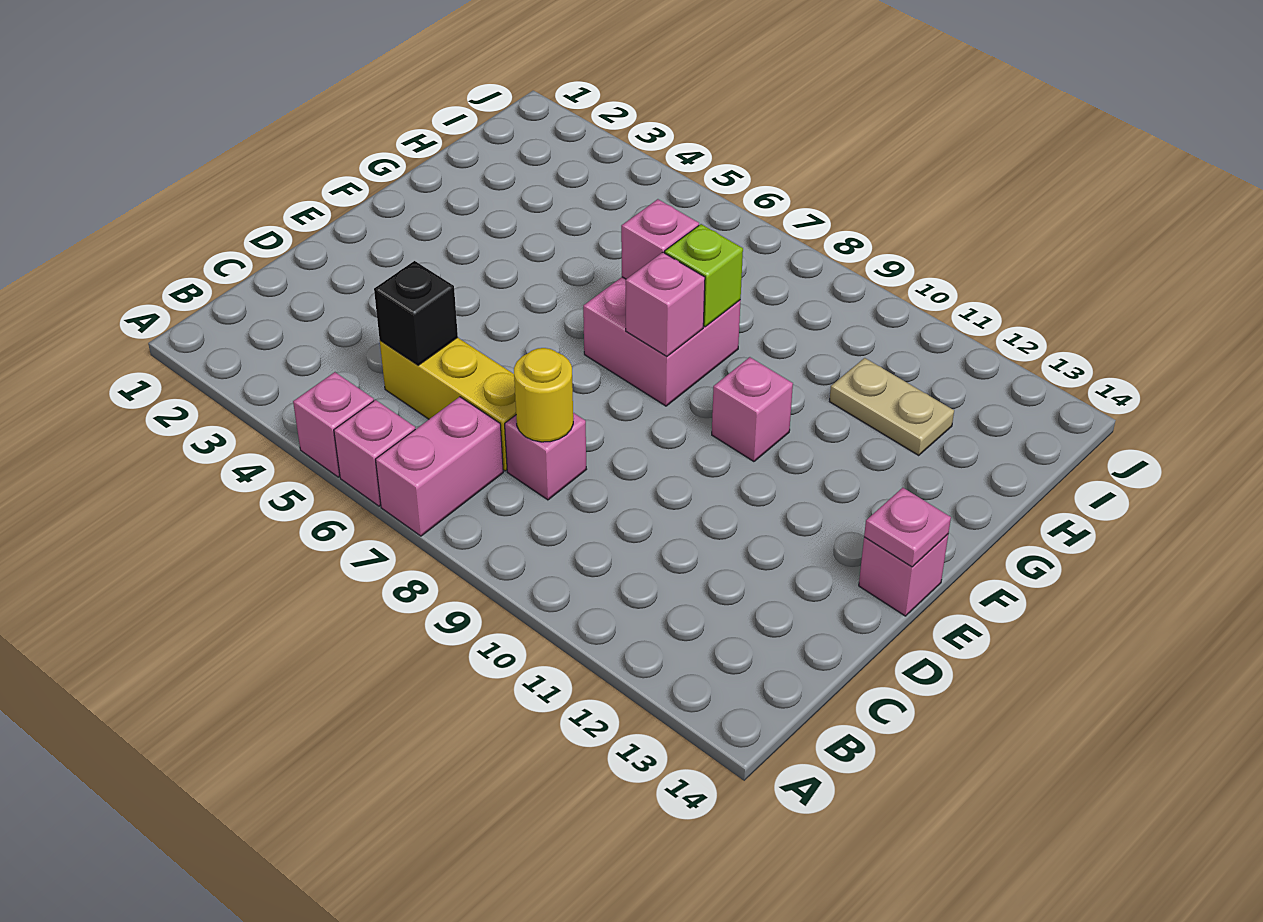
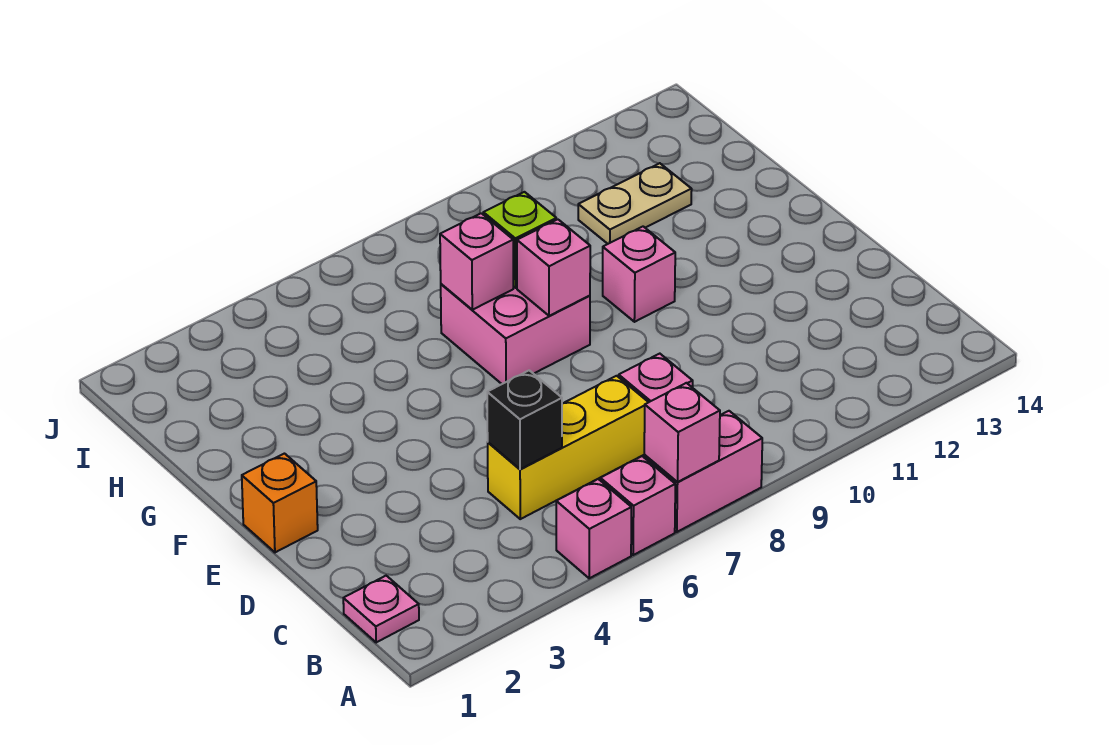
pink 1x2 brick [375,397,503,536] -> pink 1x2 brick turned to [644,411,762,532]
yellow 1x1 round brick [514,348,573,442] -> none
none -> orange 1x1 brick [242,454,318,552]
pink 1x1 brick [859,534,948,616] -> pink 1x1 brick moved to [644,383,720,482]
pink 1x1 plate [864,488,951,567] -> pink 1x1 plate moved to [343,576,419,643]

